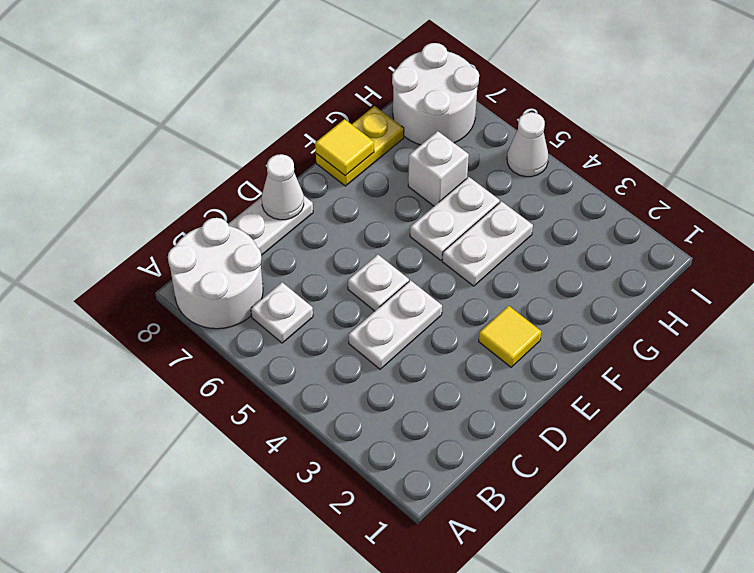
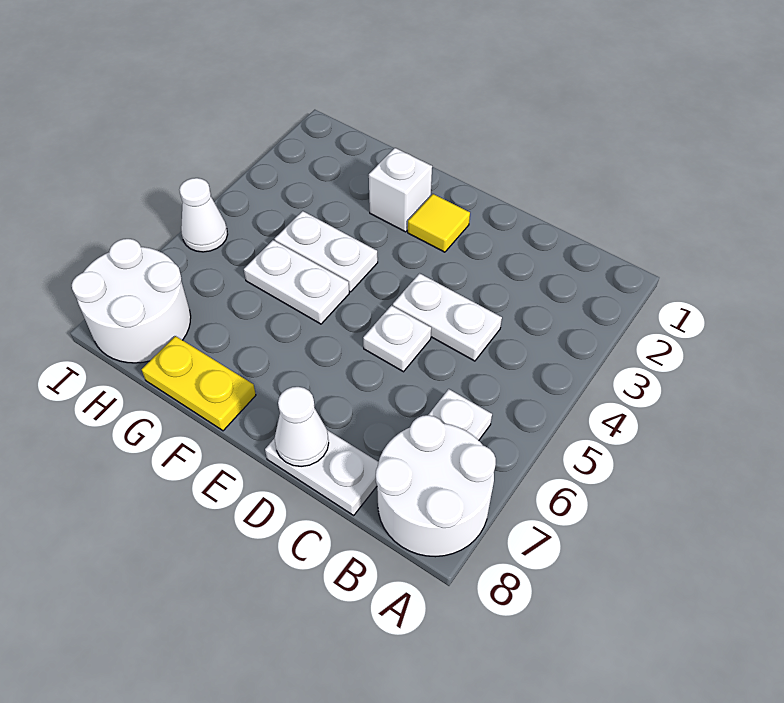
yellow 1x1 tile [315,119,374,176] -> none
white 1x1 brick [408,131,469,206] -> white 1x1 brick moved to [369,148,432,232]

